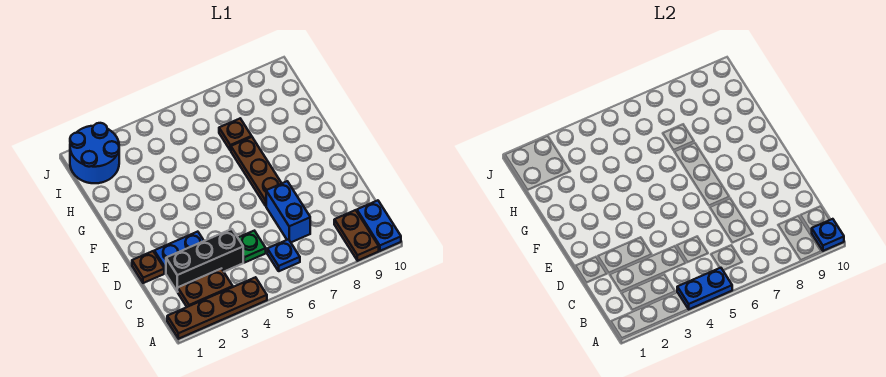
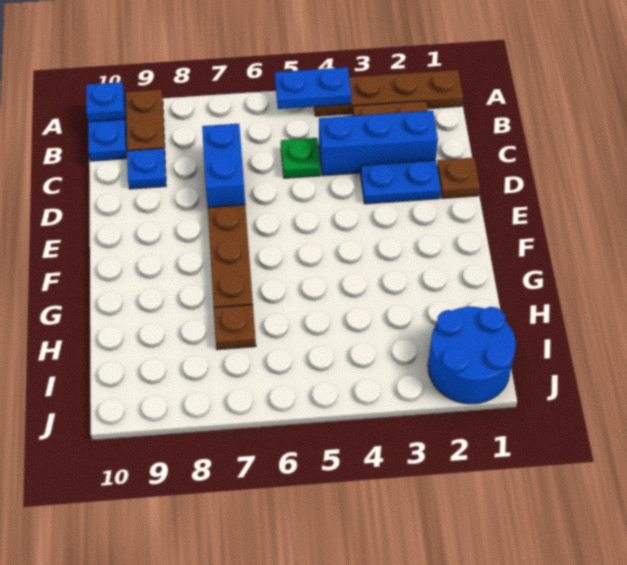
blue 1x1 plate [267,239,300,271] -> blue 1x1 plate moved to [127,148,166,189]
black 1x3 brick [166,229,243,292] -> blue 1x3 brick [319,110,438,176]

